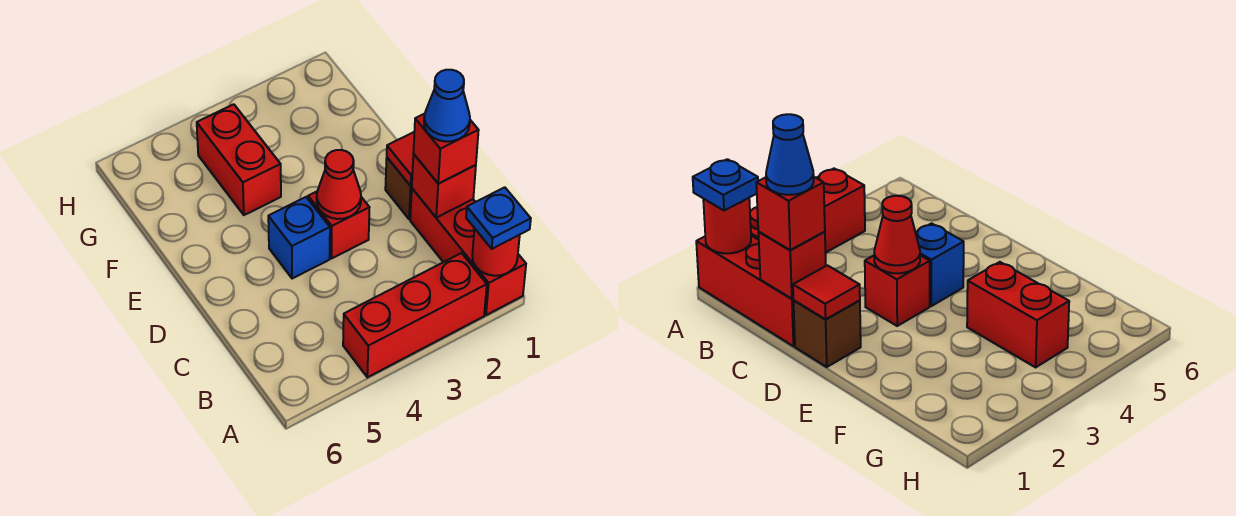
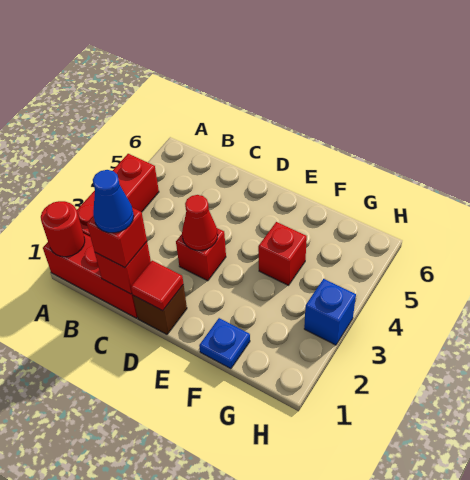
blue 1x1 plate [466,187,531,249] -> blue 1x1 plate moved to [199,318,250,369]
blue 1x1 brick [268,197,330,279] -> blue 1x1 brick moved to [304,279,356,345]
red 1x2 brick [197,104,281,215] -> red 1x1 brick [258,222,307,285]

